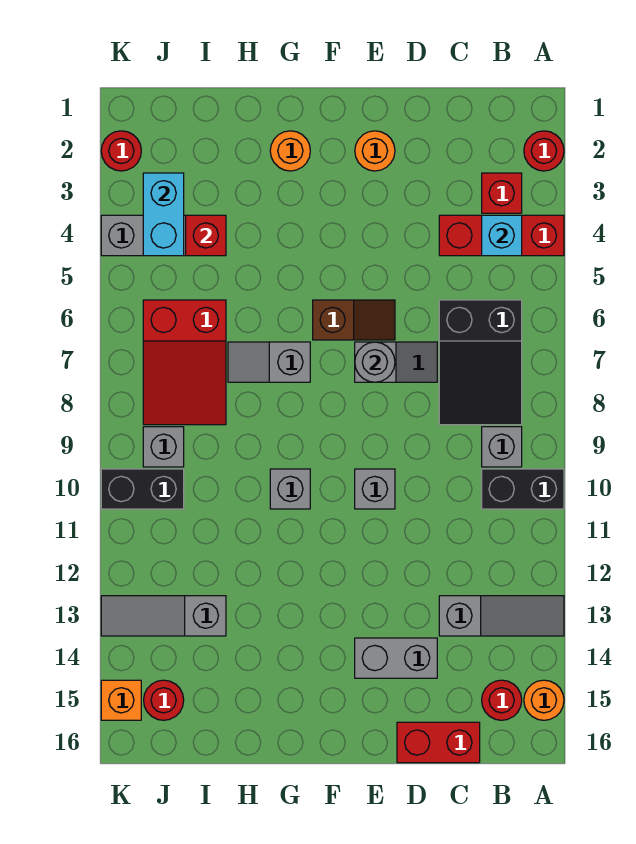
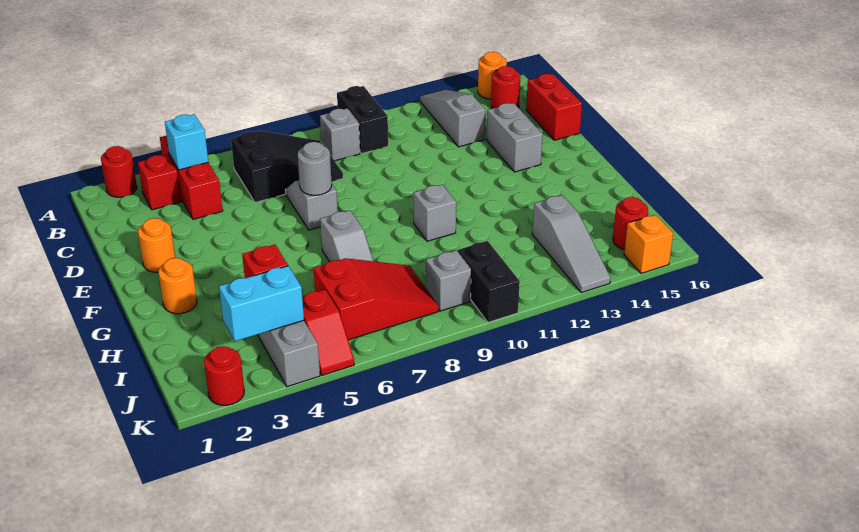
brown 1x2 slope [313,300,395,340] -> none
grey 1x1 brick [355,469,395,509] -> none
none -> red 1x2 slope [302,290,354,375]

